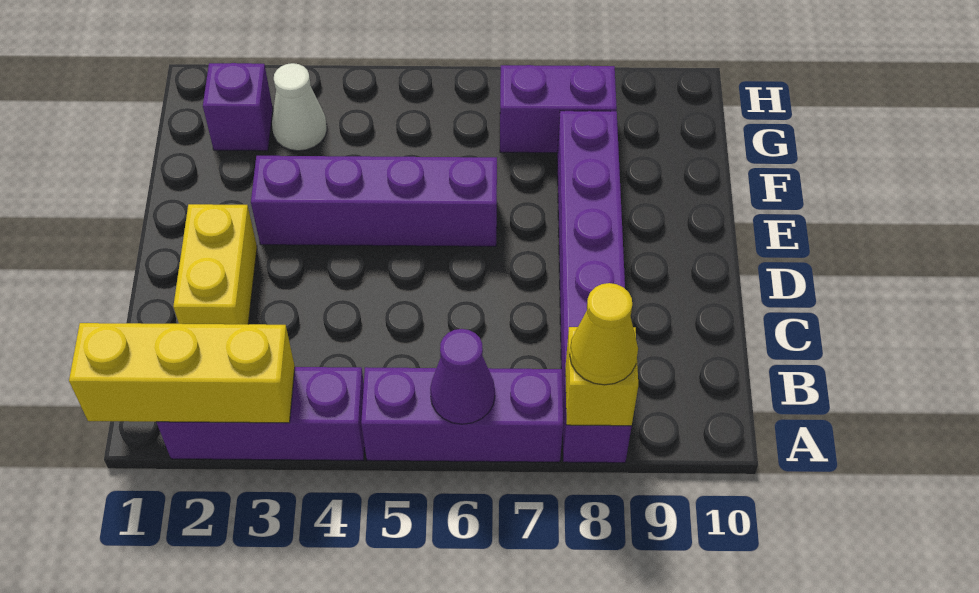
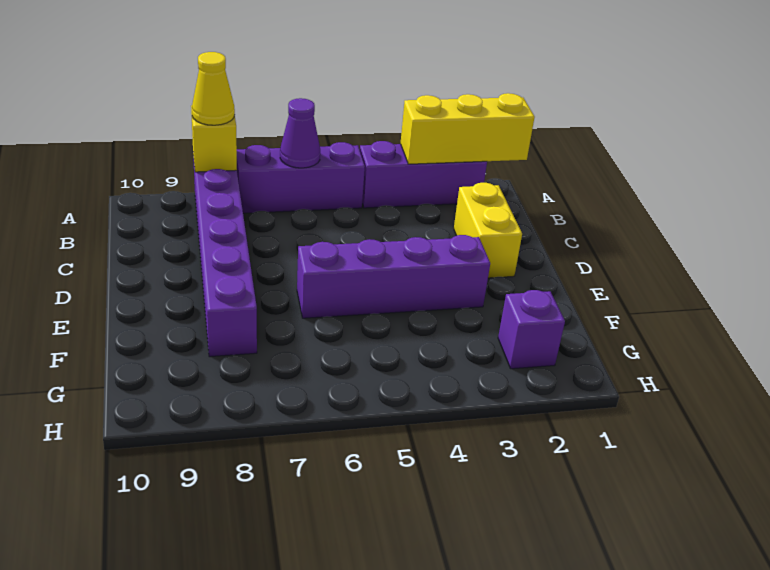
white 1x1 cone [272,63,327,151] -> none
purple 1x2 brick [500,65,617,153] -> none

